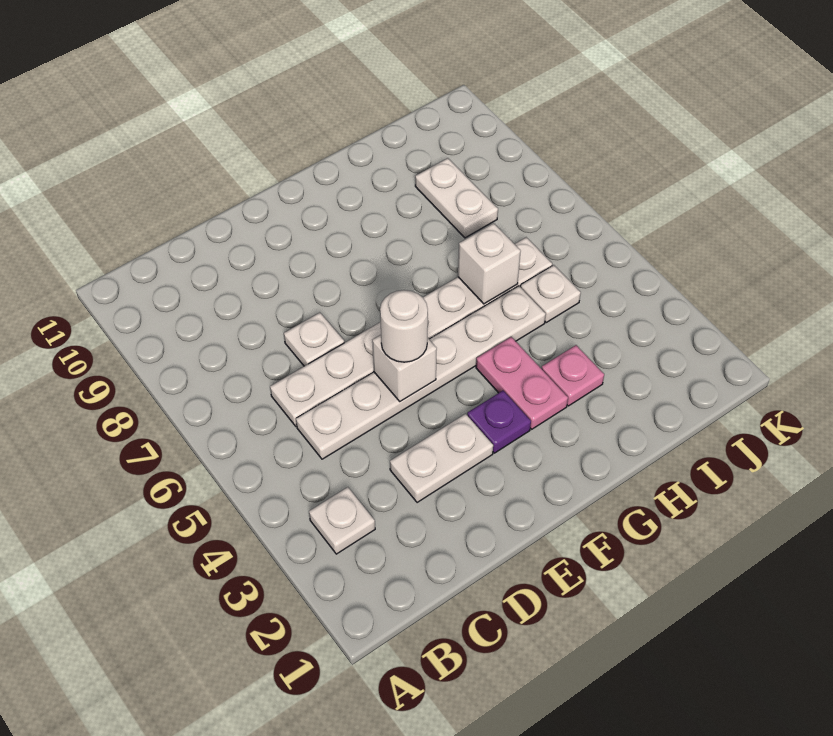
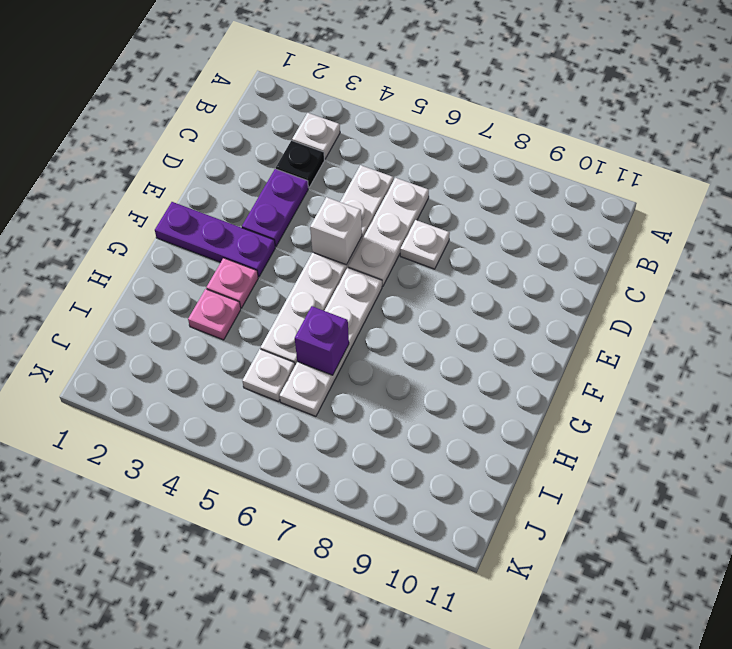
none -> black 1x1 plate [276,141,324,188]
white 1x2 plate [390,414,493,503] -> purple 1x2 plate [242,169,308,247]
white 1x1 round brick [380,290,428,362] -> none
purple 1x1 plate [467,391,531,453] -> purple 1x3 plate [155,202,275,277]
pink 1x2 plate [476,337,568,429] -> pink 1x1 plate [206,258,258,308]
white 1x1 brick [458,223,521,304] -> purple 1x1 brick [295,306,349,375]
white 1x2 plate [415,158,498,238] -> none

